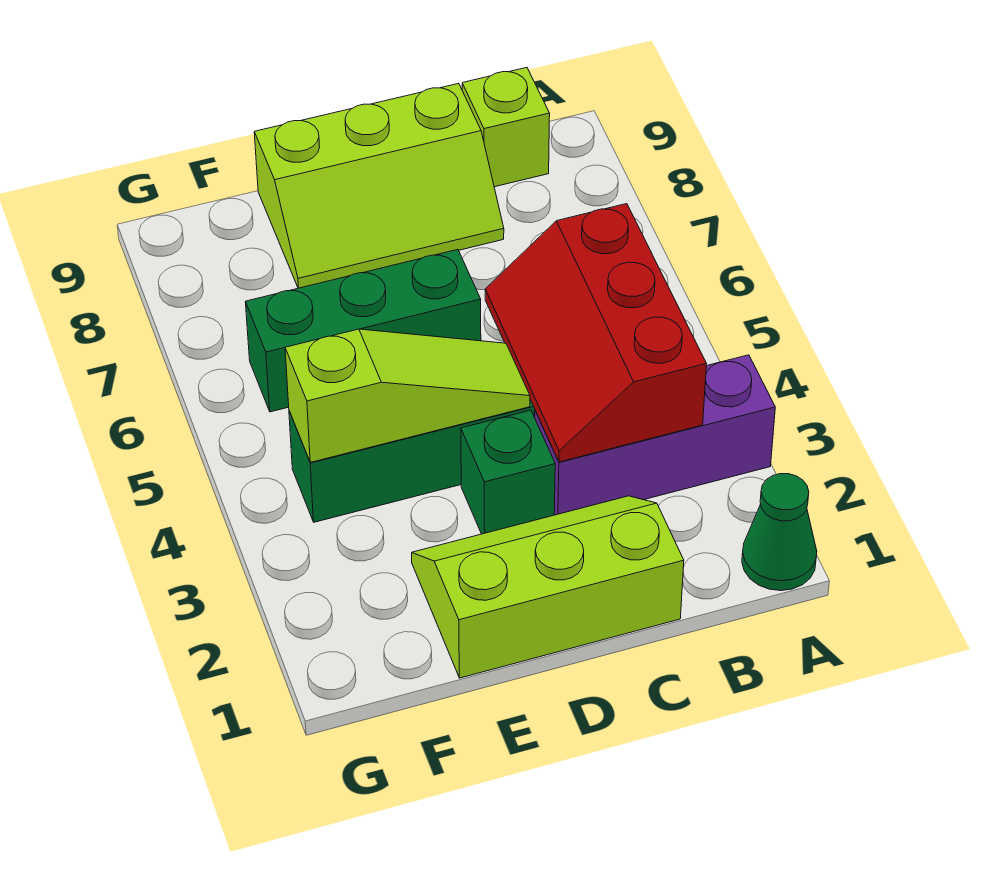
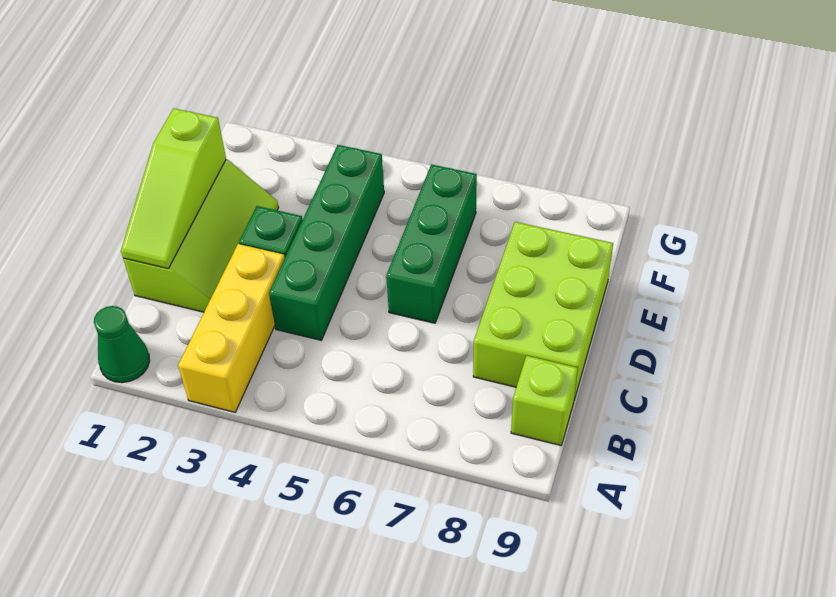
purple 1x3 brick [535,355,775,515] -> yellow 1x3 brick [178,244,285,412]
red 2x3 slope [485,204,706,462] -> none
lime 2x3 slope [254,83,504,288] -> lime 2x3 brick [473,222,613,400]
lime 1x3 slope [285,329,530,462] -> lime 1x3 slope moved to [121,108,226,269]

